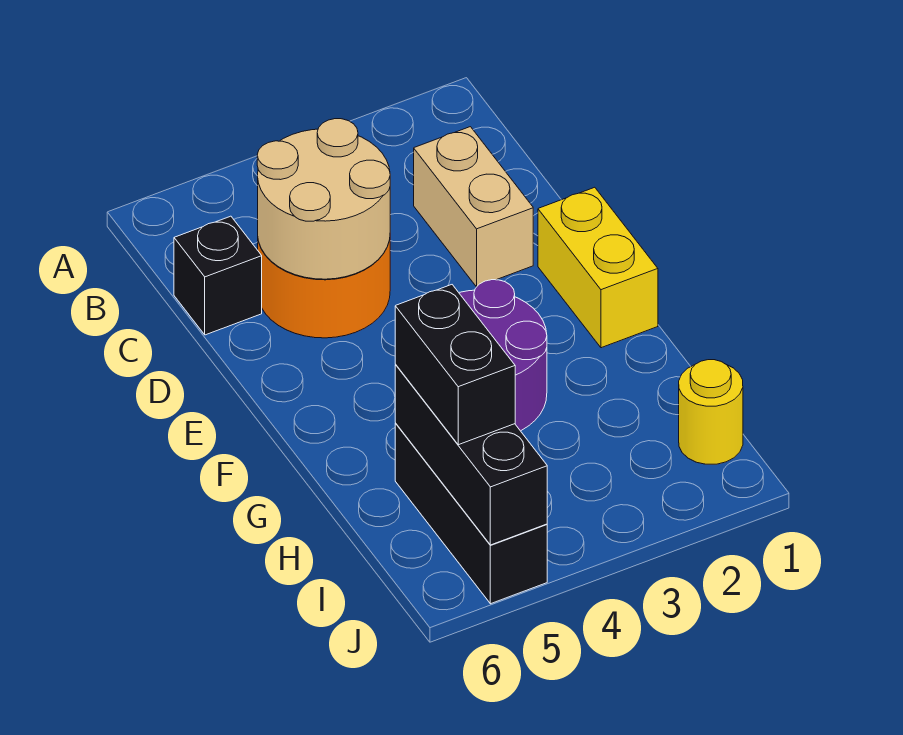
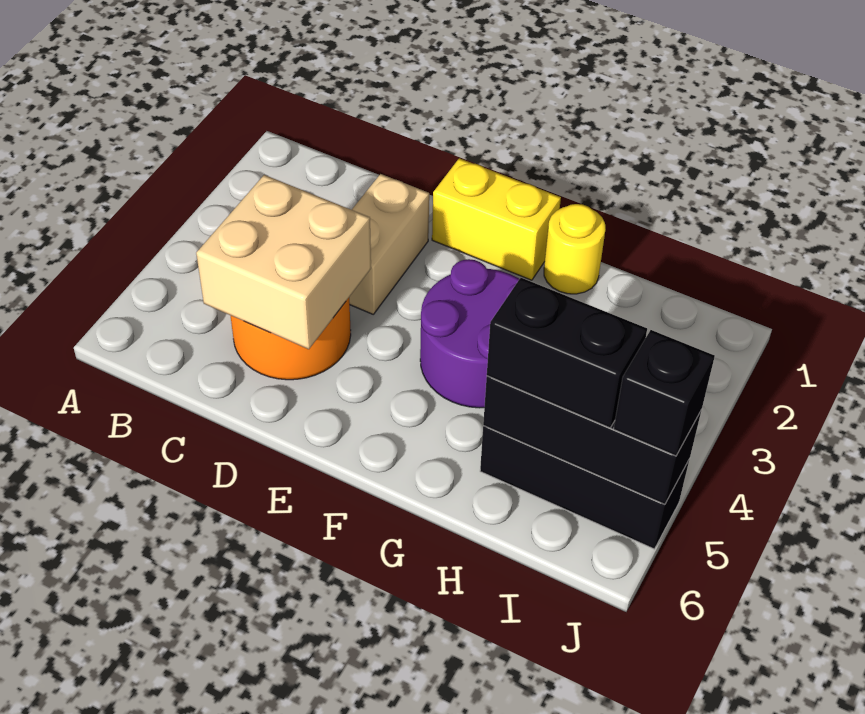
tan 1x2 brick [414,127,533,287] -> tan 1x2 brick turned to [349,174,429,314]
tan 2x2 round brick [257,119,390,279] -> tan 2x2 brick [196,175,371,349]
black 1x1 brick [174,216,262,335] -> black 1x1 brick moved to [614,330,715,456]
yellow 1x1 round brick [679,360,743,464] -> yellow 1x1 round brick moved to [544,204,605,294]

